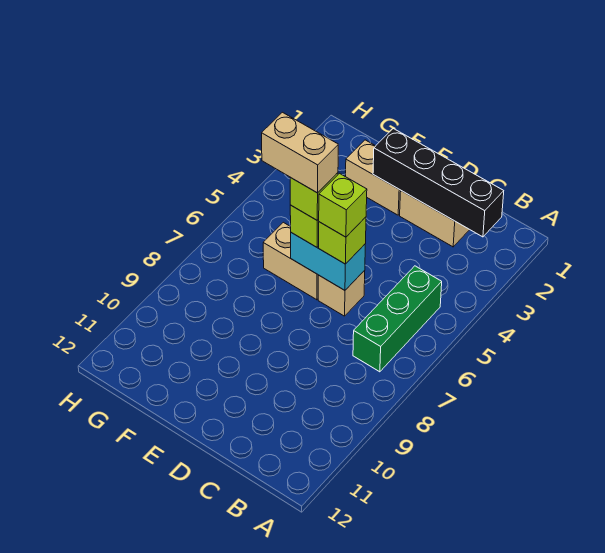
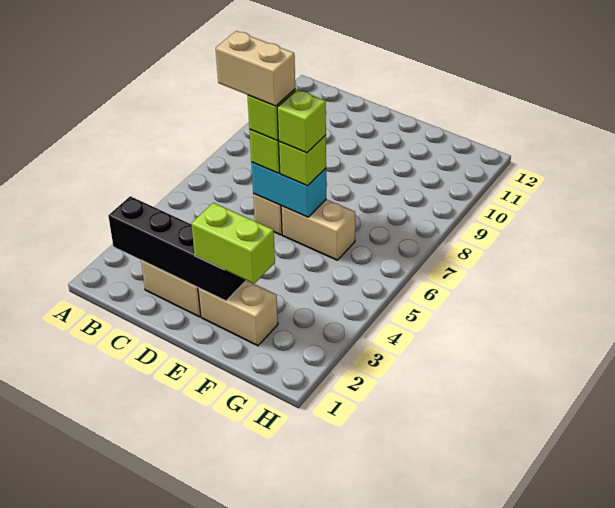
green 1x3 brick [353,266,442,372] -> none
none -> lime 1x2 brick [191,203,275,284]
tan 1x2 brick [262,112,338,193] -> tan 1x2 brick moved to [216,31,295,106]

